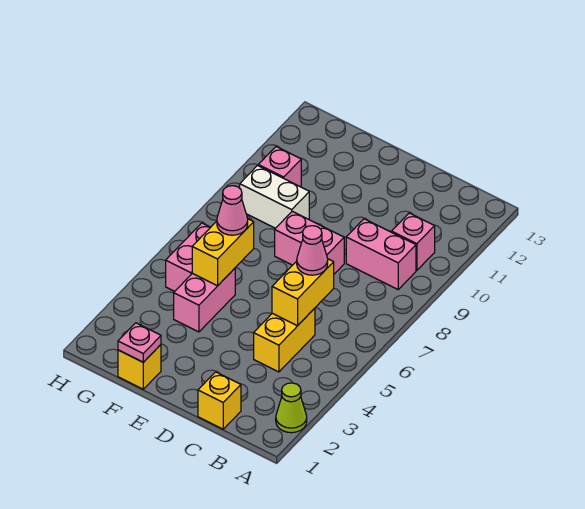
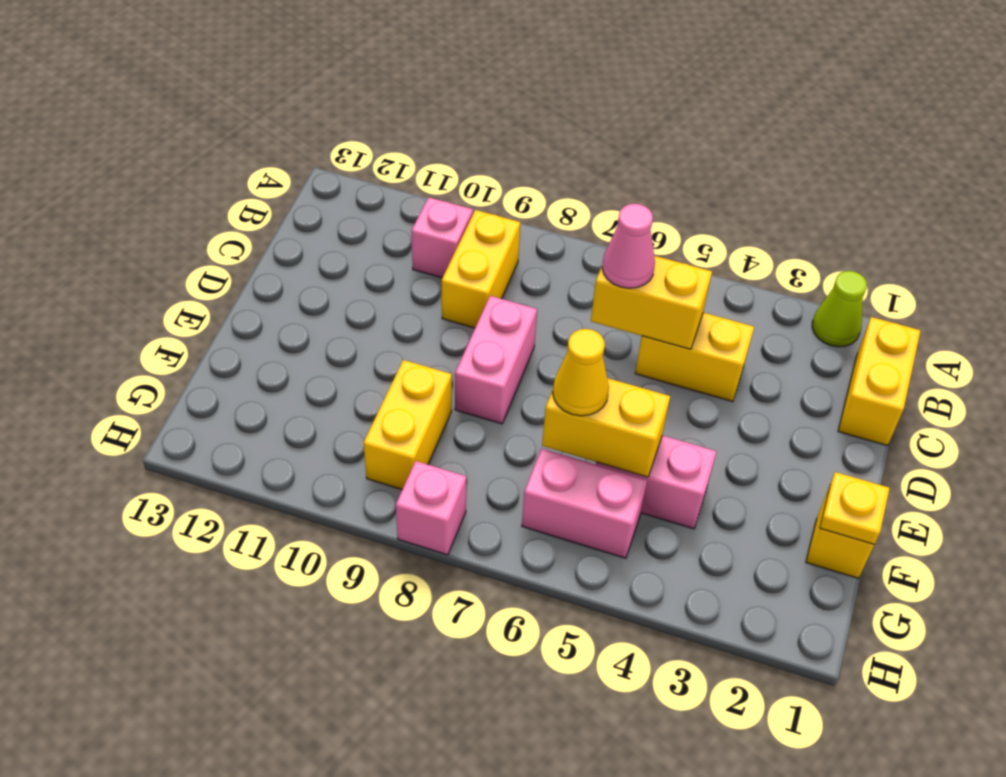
pink 1x2 brick [346,219,416,289] -> yellow 1x2 brick [442,210,520,328]
yellow 1x1 brick [198,372,241,429] -> yellow 1x2 brick [838,317,920,446]
pink 1x1 plate [118,323,161,362] -> yellow 1x1 plate [820,472,890,544]
pink 1x1 cone [217,186,248,235] -> yellow 1x1 cone [553,329,609,416]
white 1x2 brick [240,166,309,228] -> yellow 1x2 brick [363,360,452,489]
pink 1x1 brick [258,147,301,187] -> pink 1x1 brick moved to [396,461,466,555]

